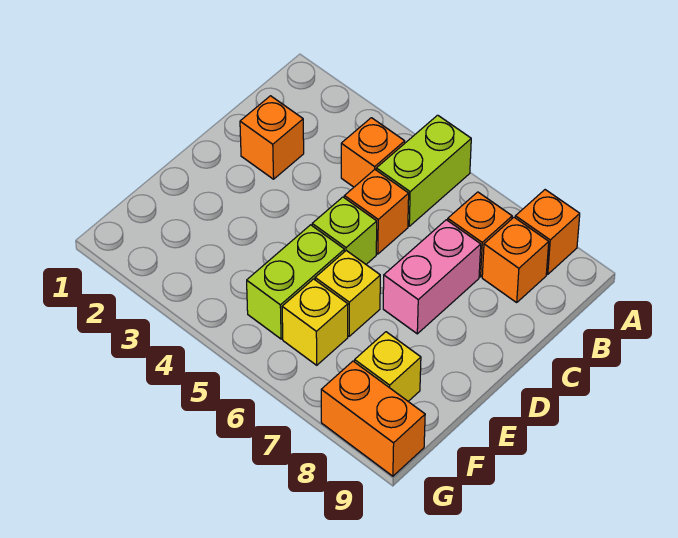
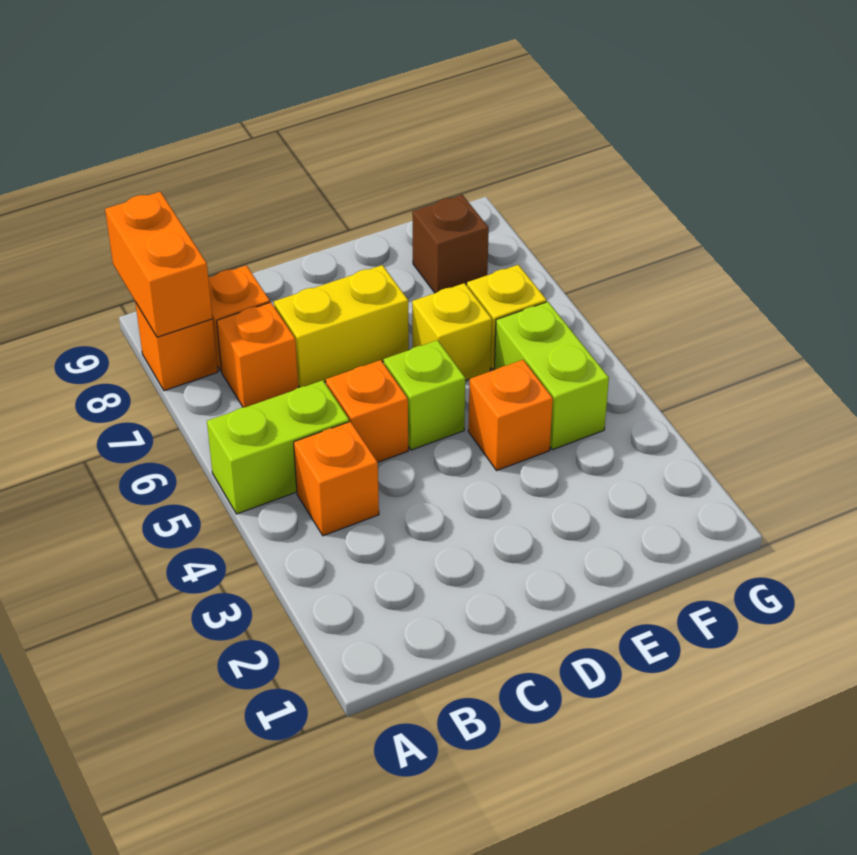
orange 1x1 brick [240,96,304,179] -> orange 1x1 brick moved to [468,360,553,470]
pink 1x2 brick [383,220,481,334] -> yellow 1x2 brick [274,265,409,388]
lime 1x2 brick [247,225,344,339] -> lime 1x2 brick turned to [494,302,609,450]
yellow 1x1 brick [355,332,421,401] -> brown 1x1 brick [412,195,489,293]
orange 1x2 brick [321,361,425,476] -> orange 1x2 brick moved to [105,192,212,337]

